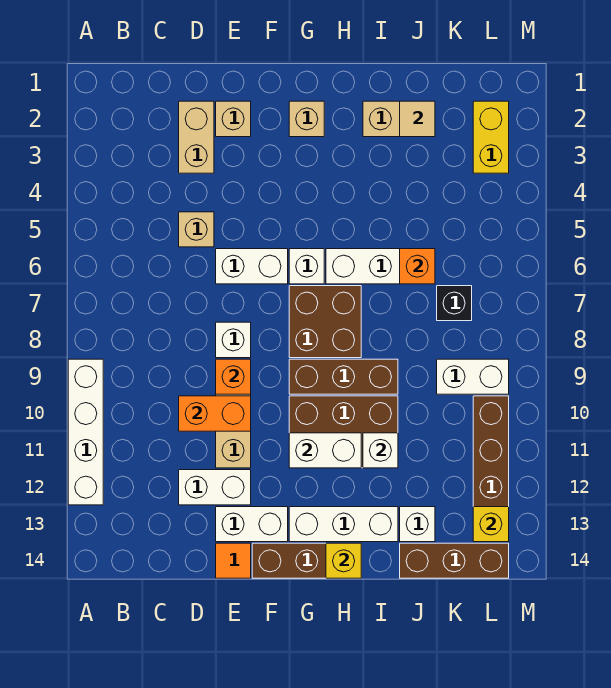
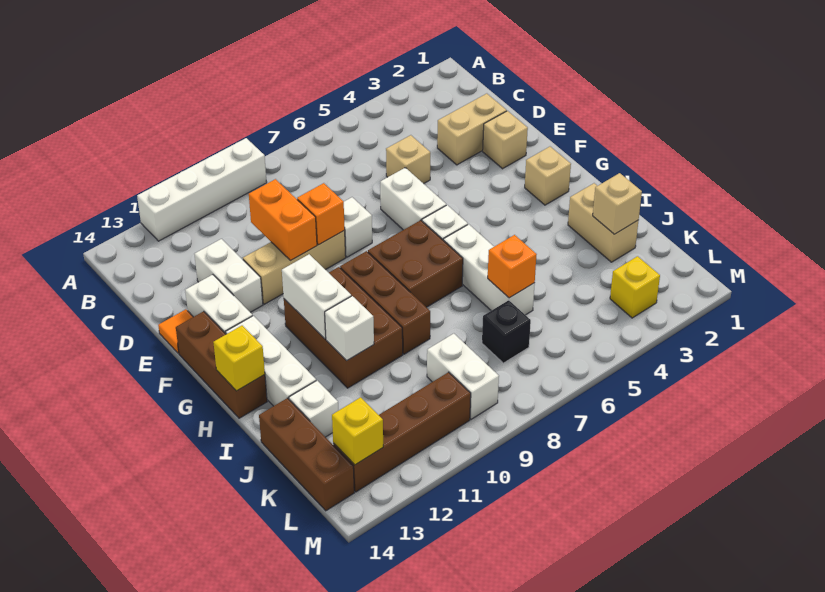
tan 1x1 tile [400,101,435,137] -> tan 1x1 brick [593,173,642,234]
yellow 1x2 brick [473,101,509,173] -> yellow 1x1 brick [610,256,660,318]

